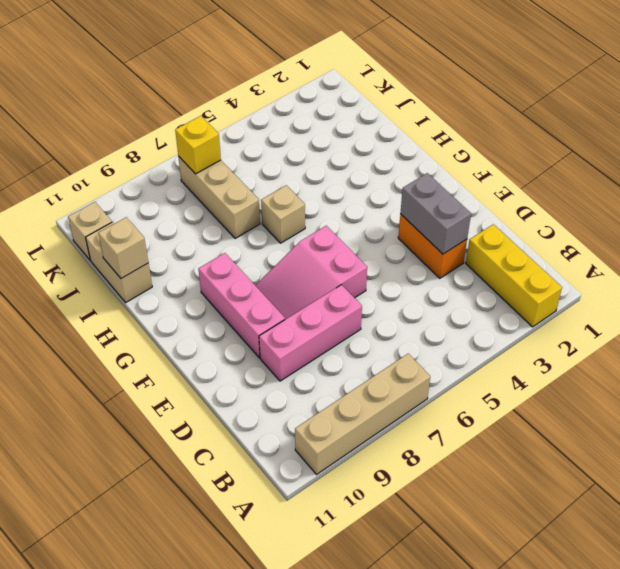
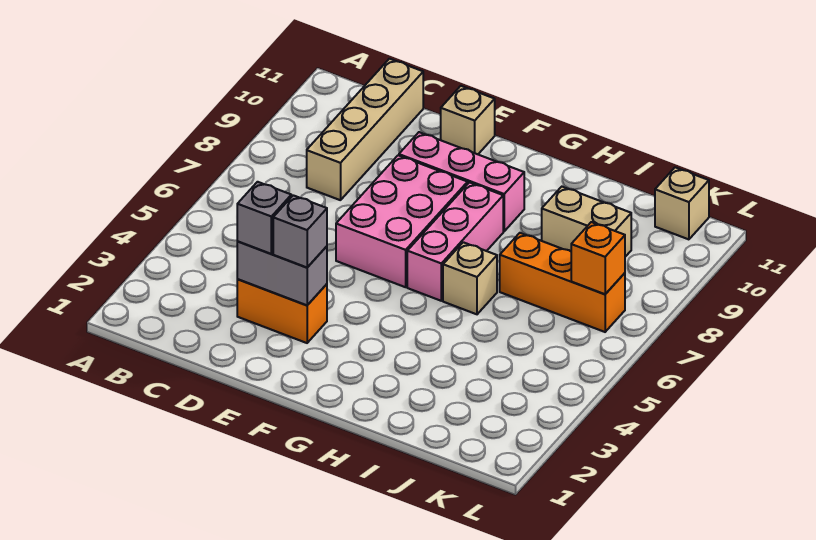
yellow 1x3 brick [466,224,562,327] -> none
tan 1x4 brick [295,354,430,474] -> tan 1x4 brick moved to [307,59,423,200]
none -> grey 1x1 brick [237,182,291,254]
pink 1x3 brick [259,285,362,381] -> pink 1x3 brick moved to [407,182,503,301]
none -> grey 1x1 brick [273,195,327,268]
pink 2x3 slope [255,226,367,319] -> pink 2x3 brick [336,155,468,287]
tan 1x3 brick [178,156,260,239] -> orange 1x3 brick [500,233,625,332]
tan 1x2 brick [86,222,152,302] -> tan 1x2 brick moved to [542,187,631,257]
tan 1x1 brick [98,217,148,279] -> tan 1x1 brick moved to [441,86,495,154]
yellow 1x1 brick [175,116,221,174] -> orange 1x1 brick [571,222,625,294]

